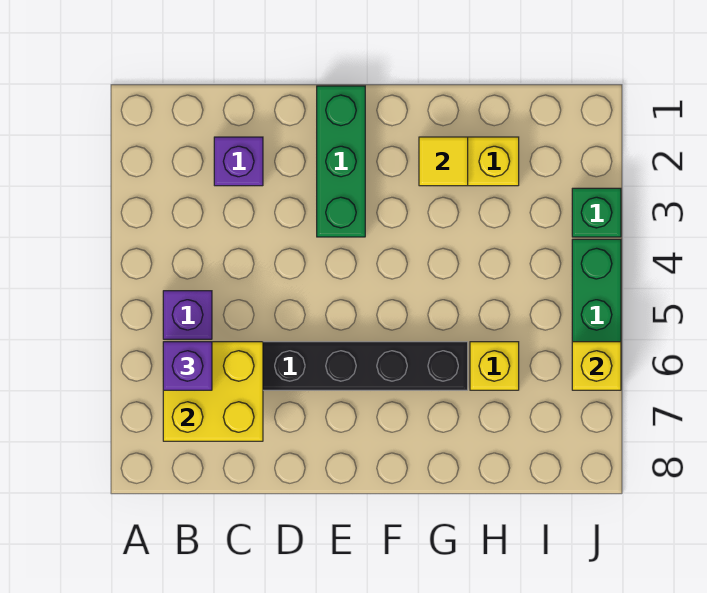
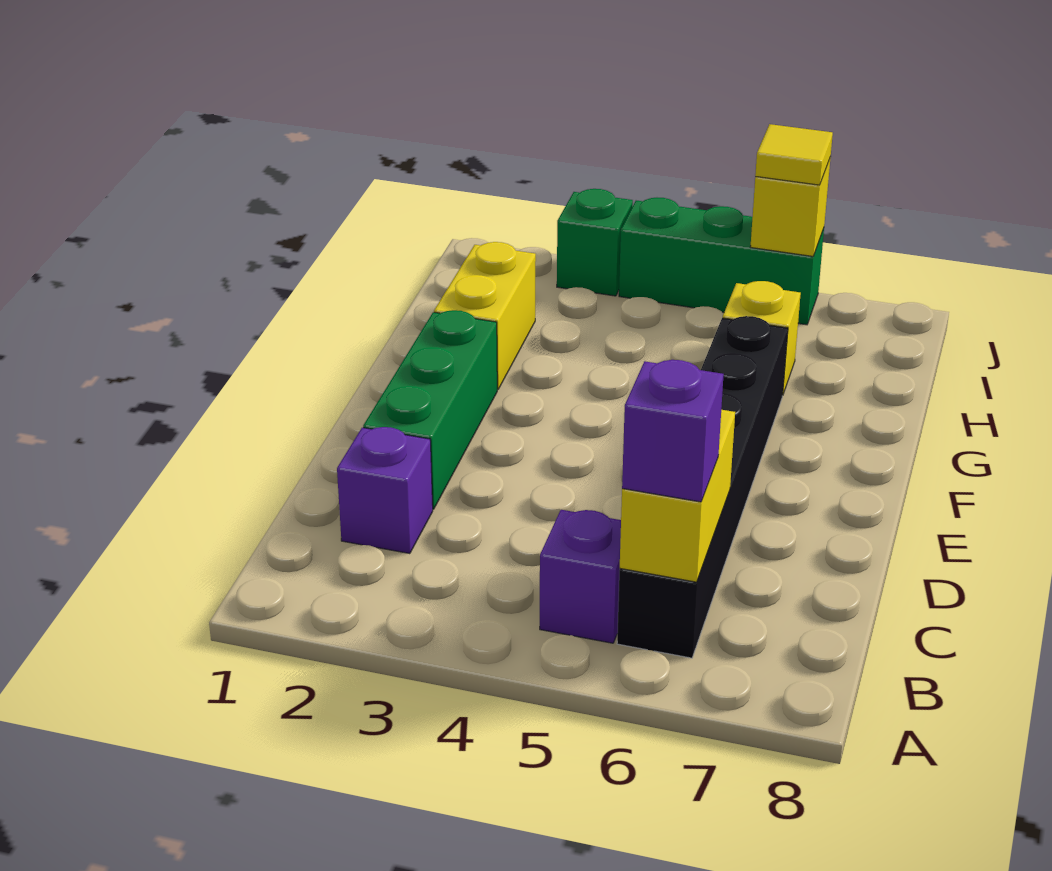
yellow 2x2 brick [163,342,263,441] -> yellow 1x2 brick [620,410,735,582]
green 1x3 brick [317,86,365,237] -> green 1x3 brick turned to [363,310,497,509]
yellow 1x1 tile [419,137,468,186] -> yellow 1x1 tile moved to [755,124,833,185]

